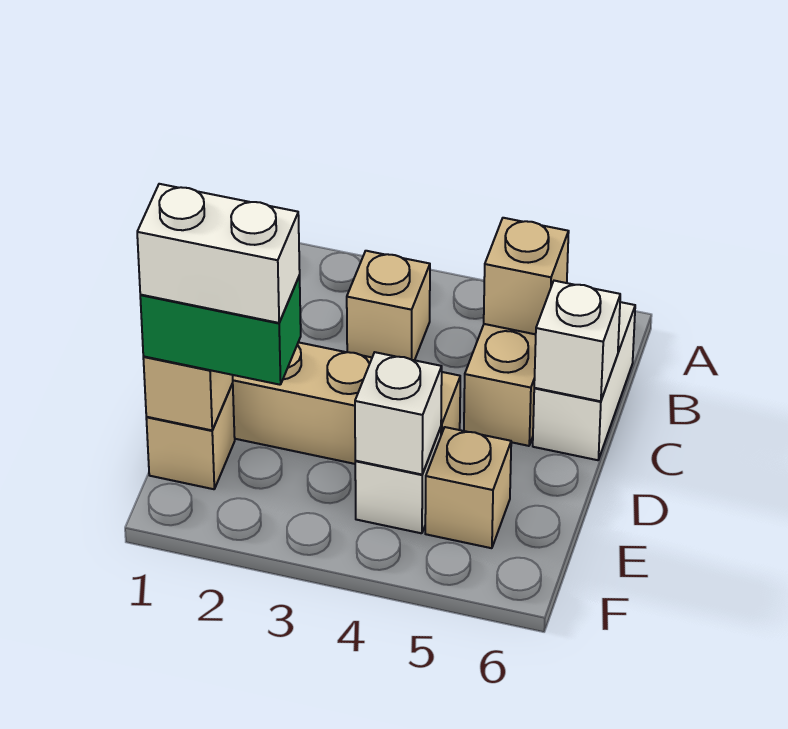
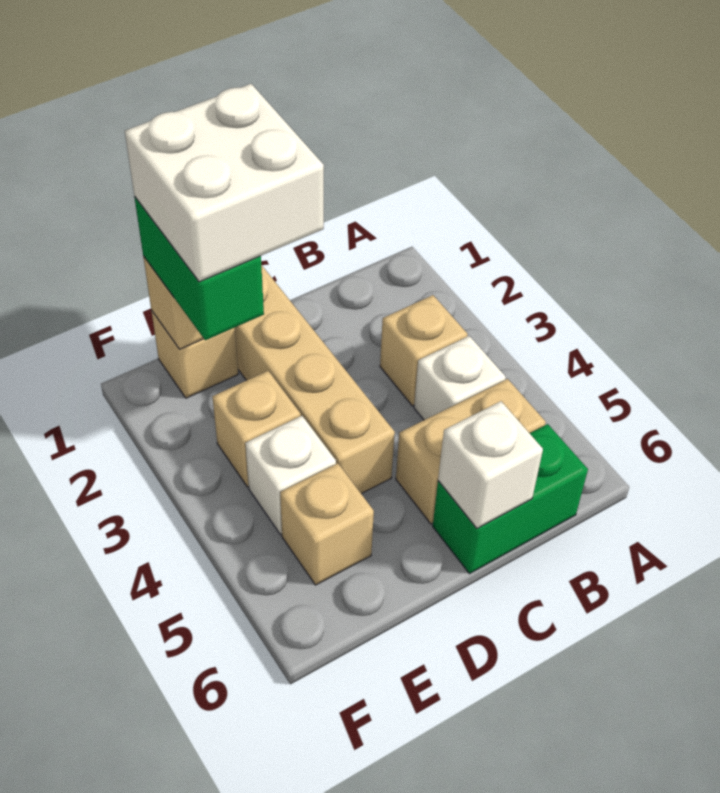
tan 1x1 brick [484,218,569,334] -> tan 1x1 brick moved to [212,371,301,487]
white 1x2 brick [533,302,635,460] -> green 1x2 brick [433,424,588,574]
white 1x2 brick [137,184,300,323] -> white 2x2 brick [125,84,324,282]
white 1x1 brick [355,352,442,474] -> white 1x1 brick moved to [414,336,506,420]

